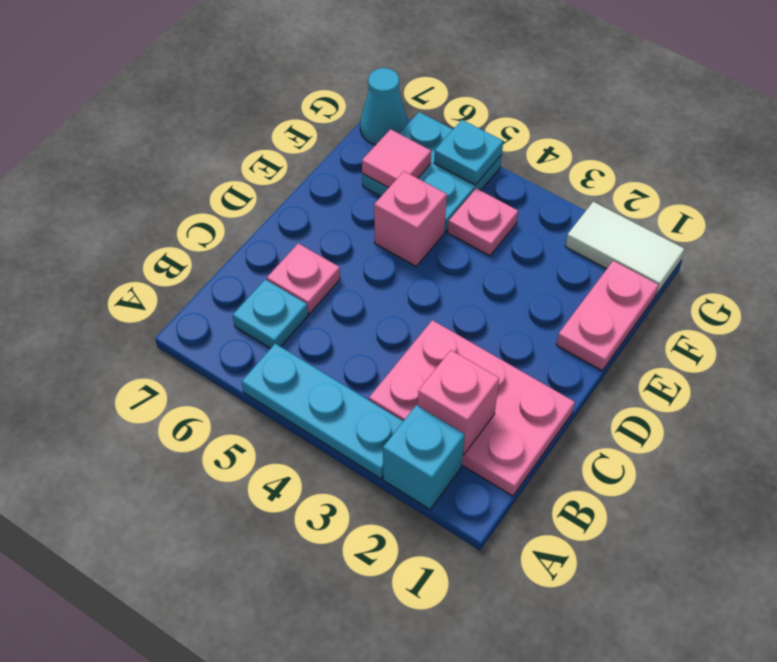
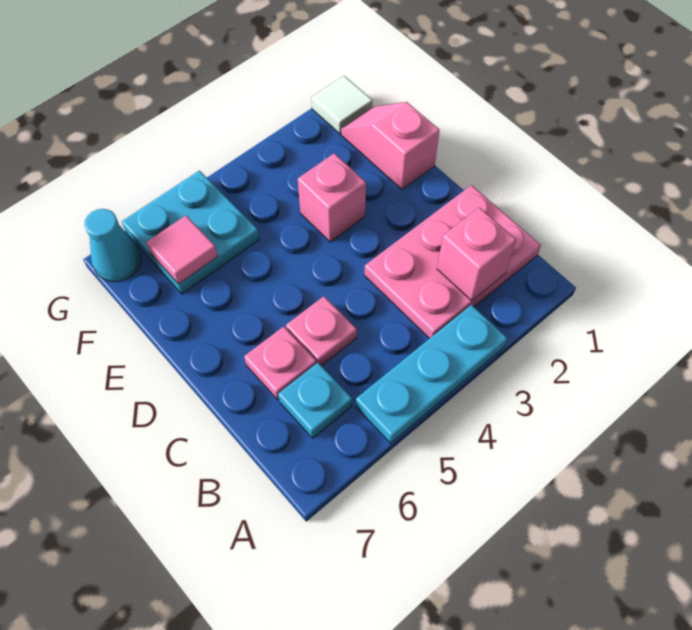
cyan 1x1 brick [383,405,465,509] -> none
pink 1x2 plate [556,261,658,371] -> pink 1x2 slope [341,102,440,190]
pink 1x1 brick [374,171,447,266] -> pink 1x1 brick moved to [298,153,366,242]
pink 1x1 plate [448,188,518,256] -> pink 1x1 plate moved to [286,296,357,366]
white 1x2 tile [565,202,684,295] -> white 1x1 tile [311,76,373,134]
cyan 1x1 plate [434,120,503,185] -> none

